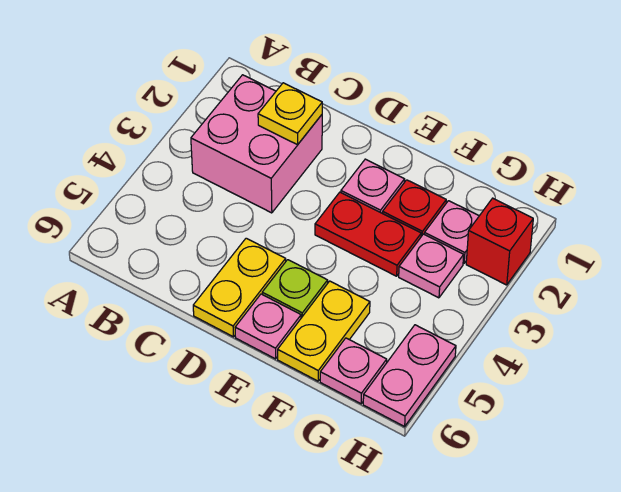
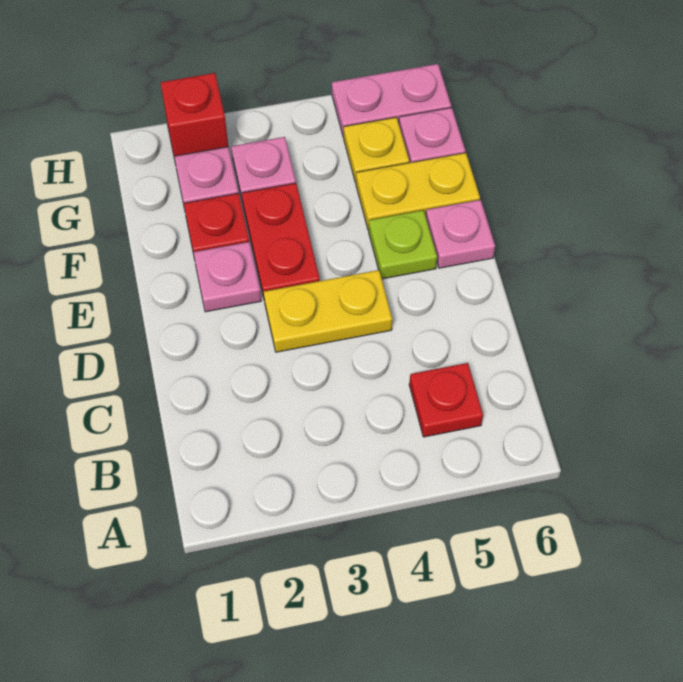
pink 2x2 brick [191,75,322,213] -> none
none -> red 1x1 plate [409,363,483,437]
yellow 1x1 plate [258,83,322,145] -> yellow 1x1 plate moved to [343,117,409,183]
yellow 1x2 plate [193,238,286,337] -> yellow 1x2 plate moved to [264,270,392,352]

